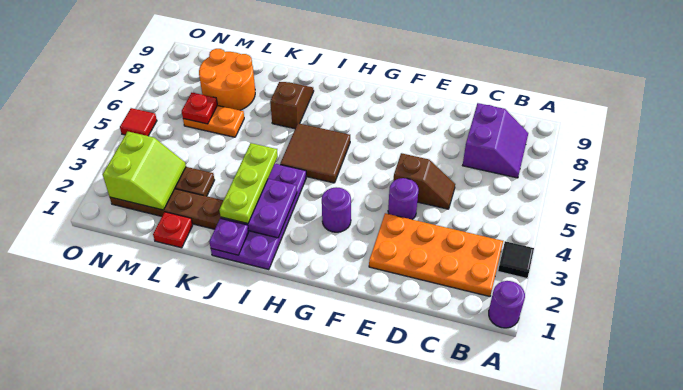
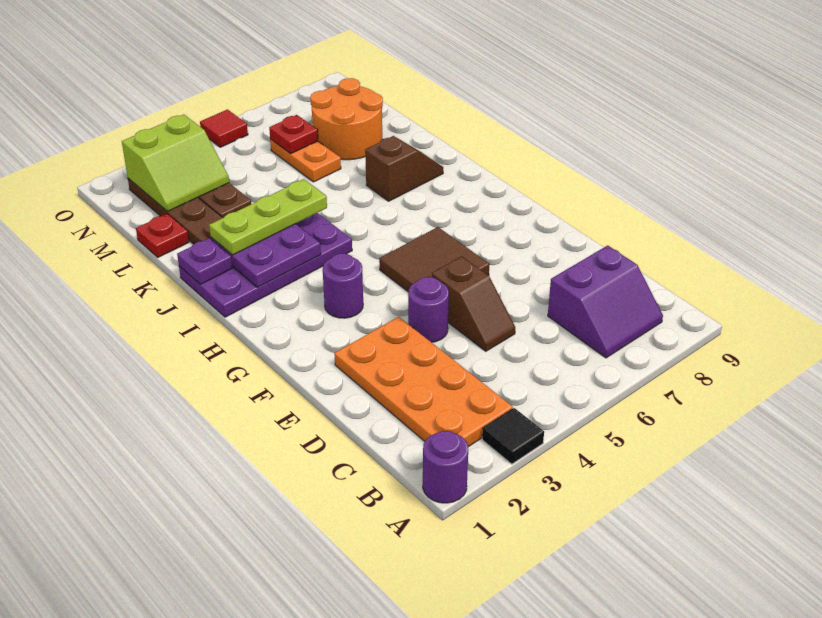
brown 2x2 tile [280,123,350,183] -> brown 2x2 tile moved to [379,227,489,292]

